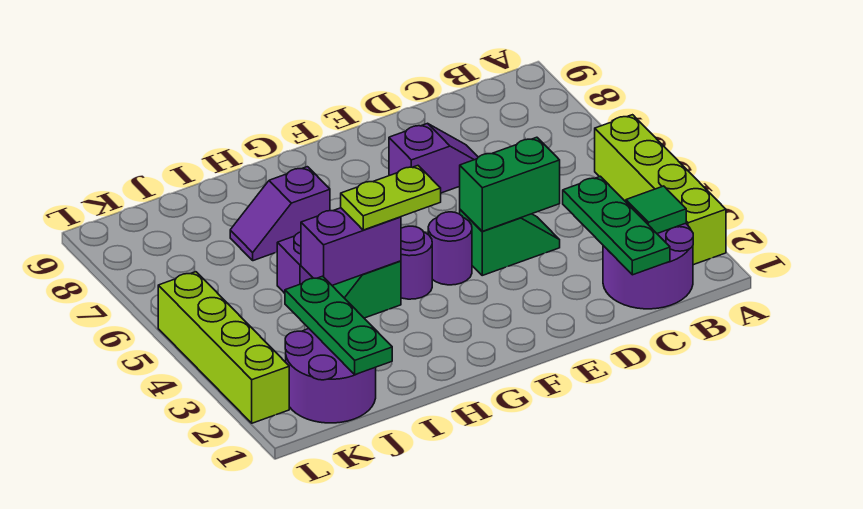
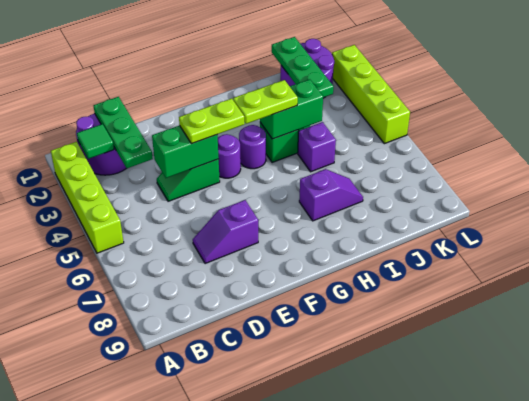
none -> lime 1x2 plate [179,98,245,144]
purple 1x2 brick [301,208,401,285] -> green 1x2 brick [260,79,323,139]

